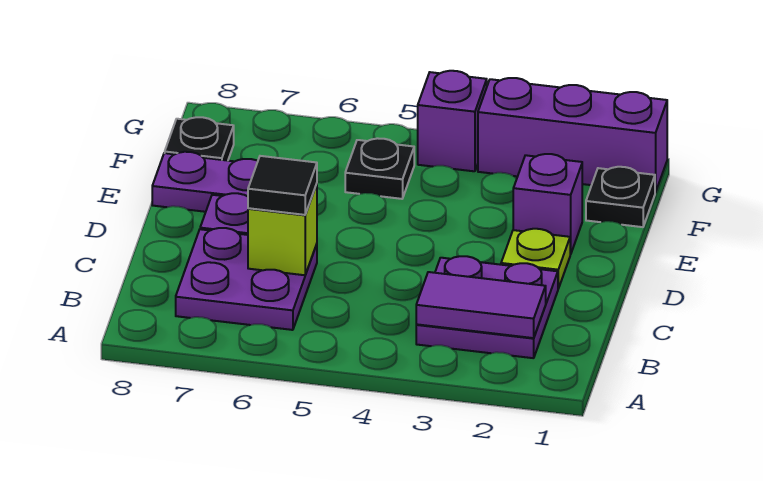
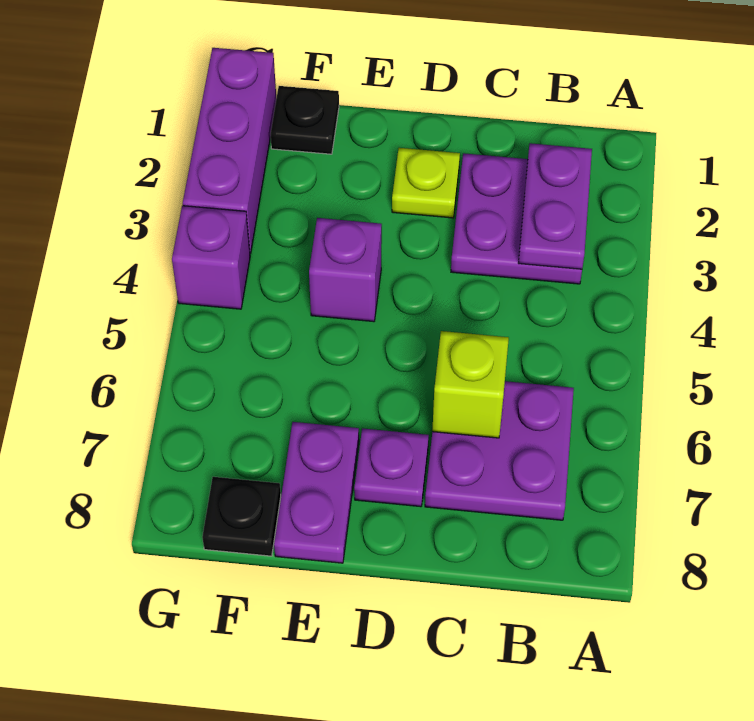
purple 1x2 tile [416,272,546,338] -> purple 1x2 plate [519,143,592,269]
black 1x1 tile [248,156,317,215] -> none
purple 1x1 brick [513,154,582,254] -> purple 1x1 brick moved to [309,218,382,322]
black 1x1 plate [345,138,414,199] -> none

